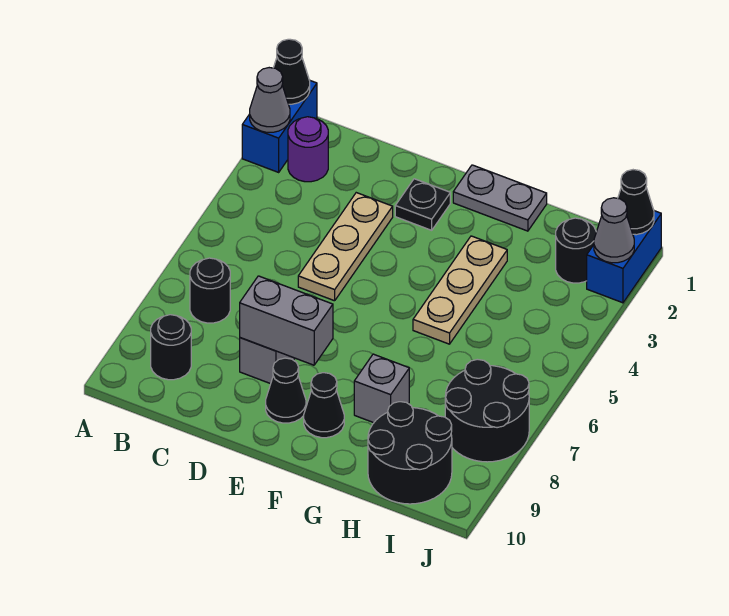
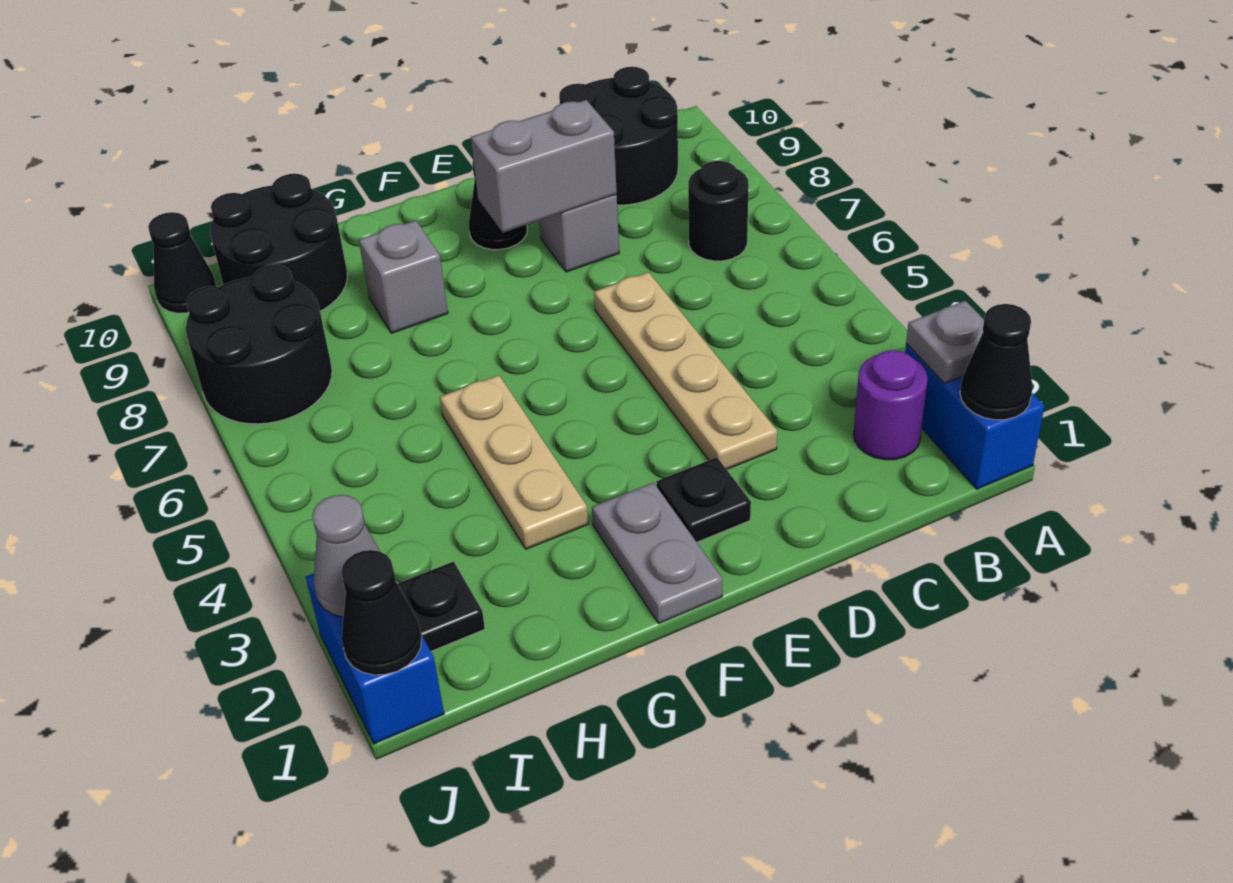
grey 1x1 cone [250,68,290,132] -> grey 1x1 plate [906,301,984,384]
black 1x1 round brick [151,315,191,380] -> black 2x2 round brick [559,67,678,205]
tan 1x3 plate [298,193,393,301] -> tan 1x4 plate [594,272,777,469]
grey 1x2 plate [453,165,547,231] -> grey 1x2 plate turned to [592,482,722,623]
black 1x1 cone [304,373,344,438] -> black 1x1 cone moved to [148,212,216,313]
black 1x1 round brick [556,218,596,283] -> black 1x1 plate [398,562,485,651]

